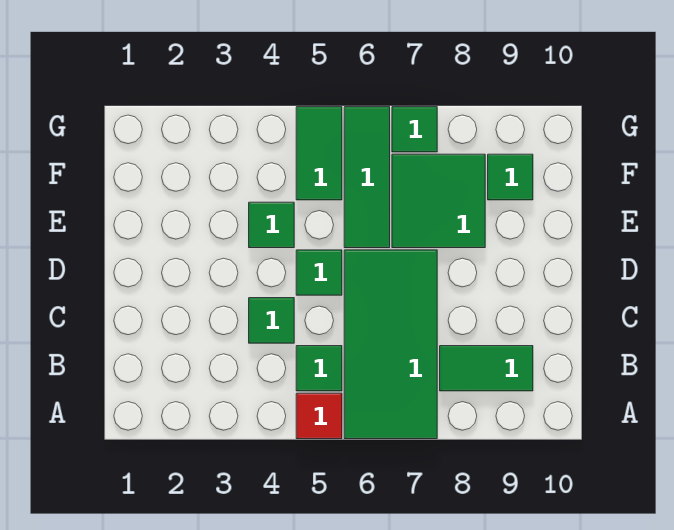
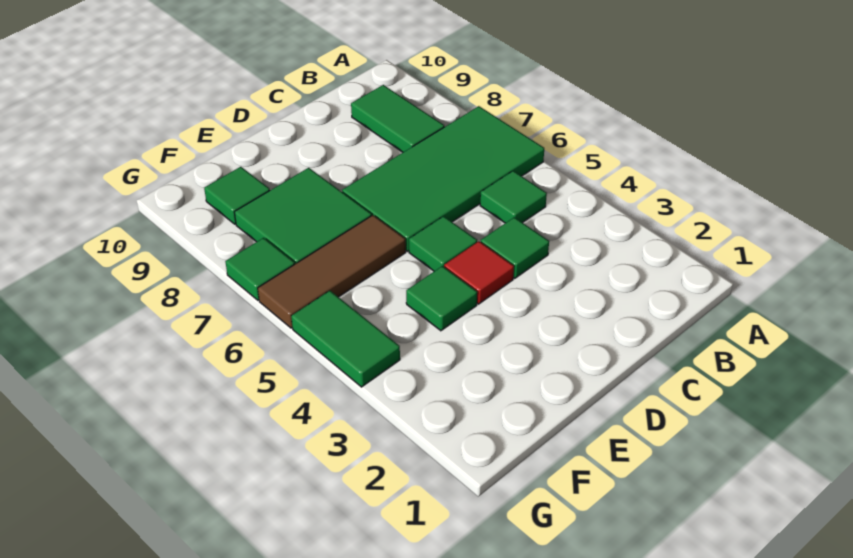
red 1x1 tile [296,393,342,439] -> red 1x1 tile moved to [444,241,514,304]
green 1x3 tile [344,107,390,248] -> brown 1x3 tile [258,215,406,328]
green 1x2 tile [296,107,342,200] -> green 1x2 tile turned to [291,291,400,387]

